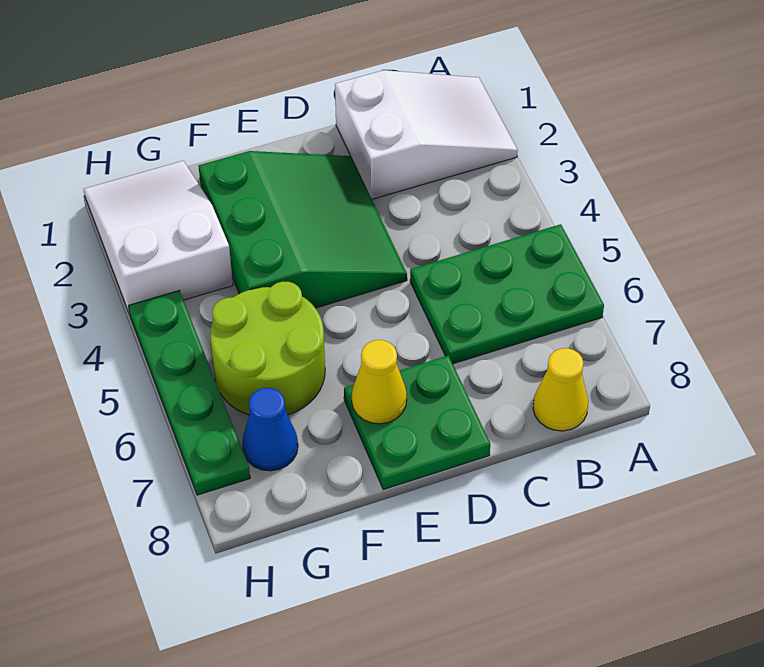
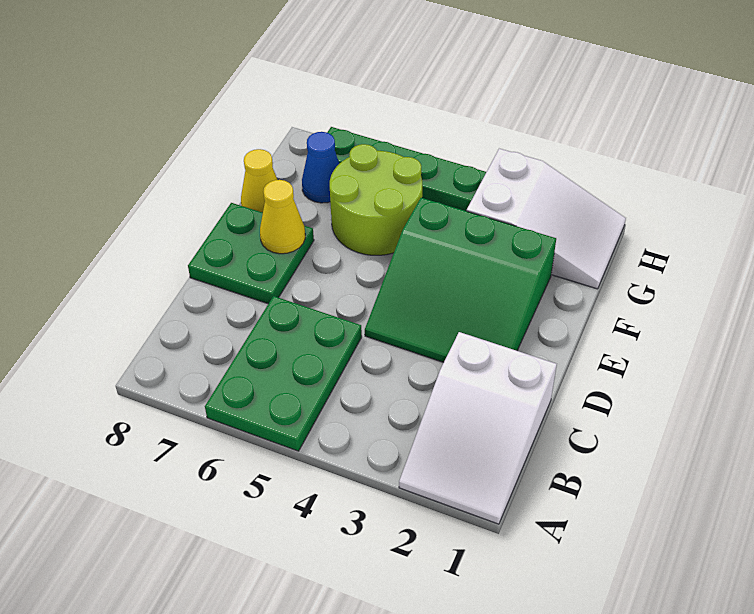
yellow 1x1 cone [533,348,588,431] -> yellow 1x1 cone moved to [241,149,278,212]

